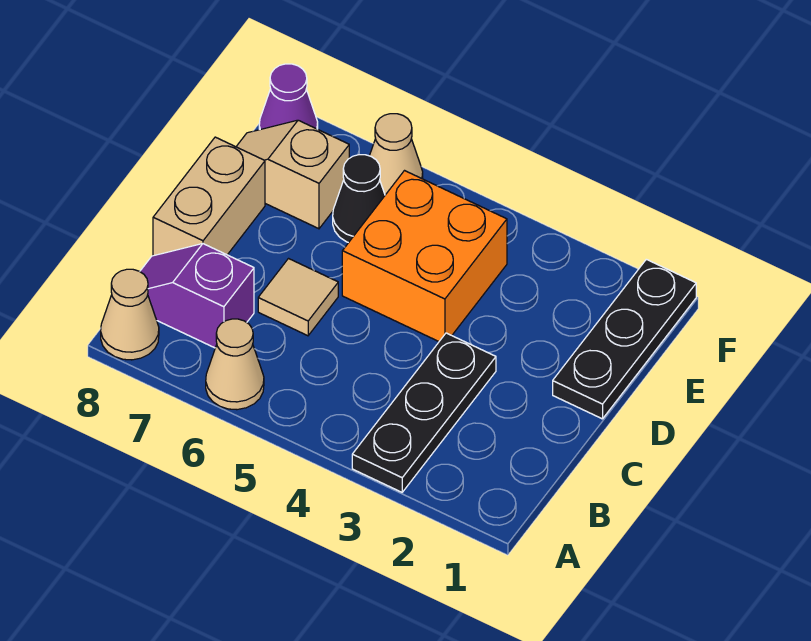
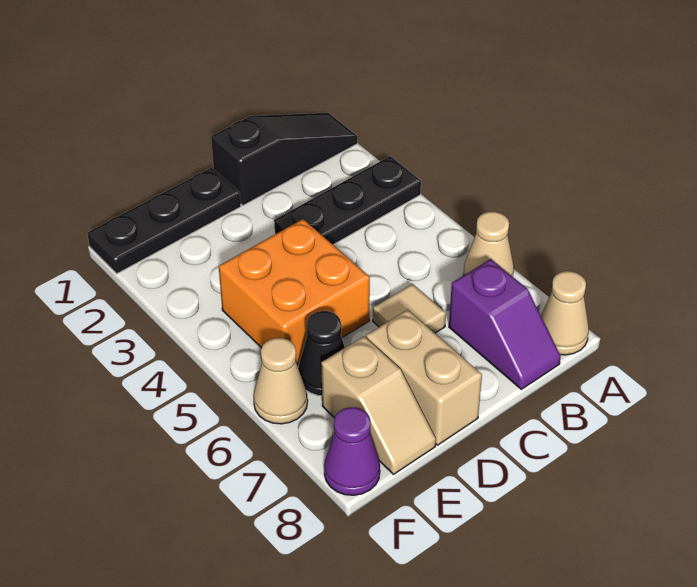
none -> black 1x3 slope [211,113,357,205]
tan 1x2 brick [153,137,265,256] -> tan 1x2 brick turned to [366,310,482,445]

